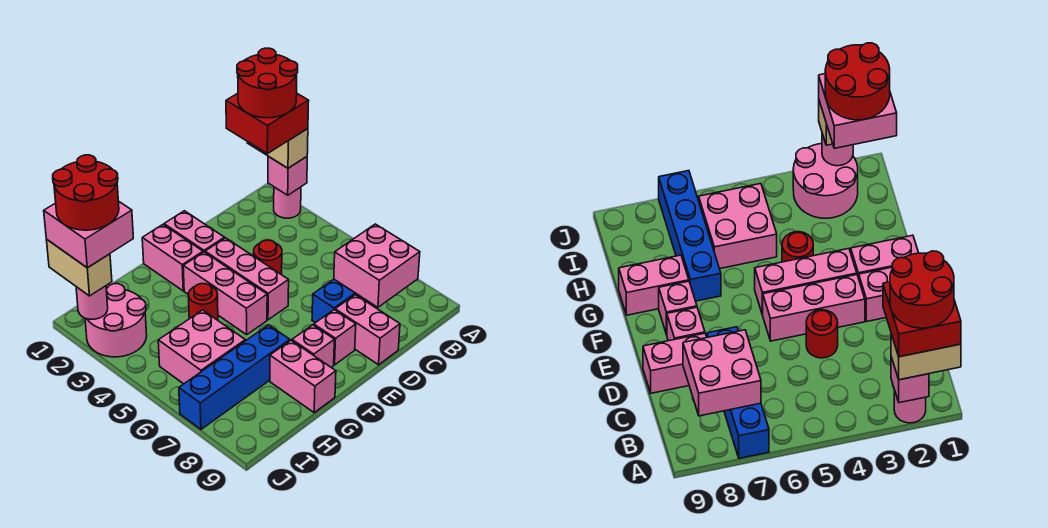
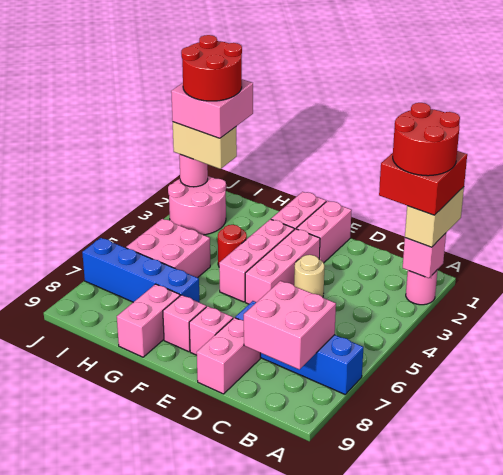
red 1x1 round brick [254,240,282,275] -> tan 1x1 round brick [294,255,325,297]
tan 1x2 brick [46,239,112,296] -> tan 1x2 brick turned to [173,122,237,169]

